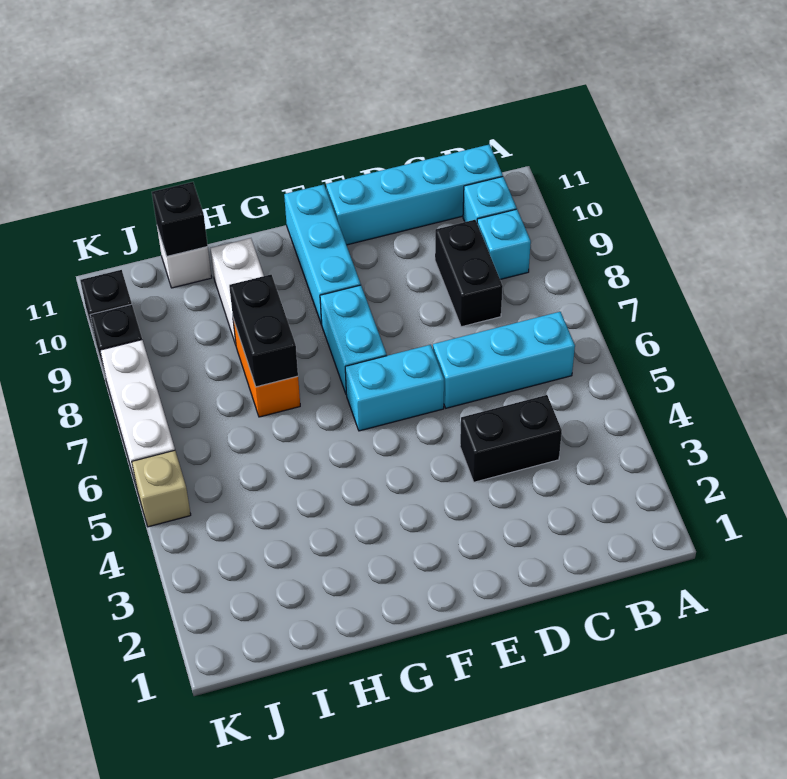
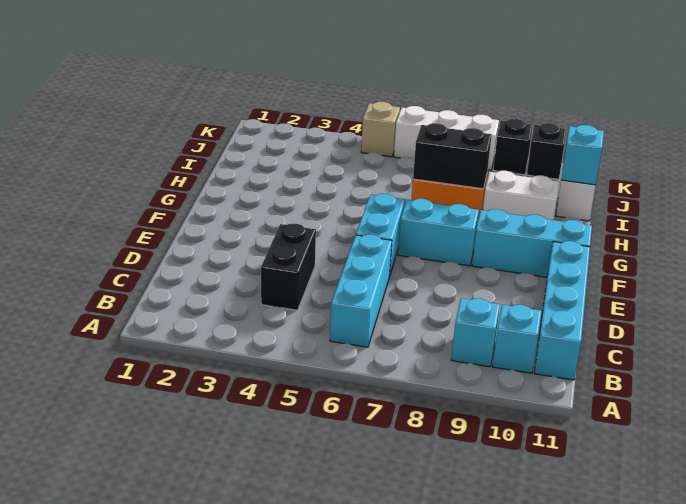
black 1x2 brick [435,220,503,327] -> none
black 1x1 brick [152,182,208,256] -> cyan 1x1 brick [561,125,604,185]

